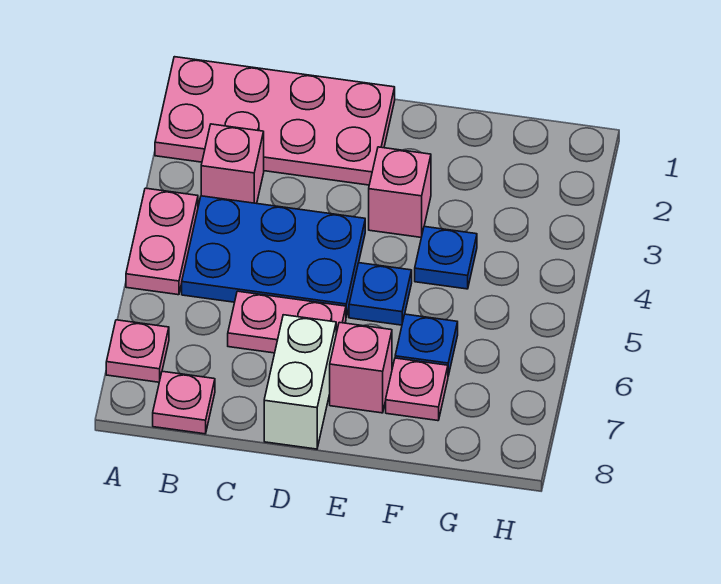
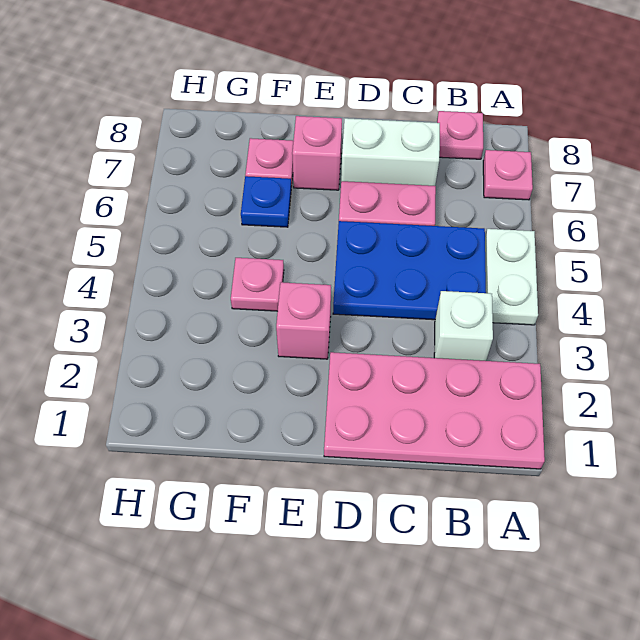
pink 1x2 plate [126,188,198,295] -> white 1x2 plate [485,229,538,325]
pink 1x1 brick [201,124,264,204] -> white 1x1 brick [434,291,493,361]
white 1x2 brick [264,315,336,449] -> white 1x2 brick turned to [341,118,440,186]
blue 1x1 plate [349,263,412,325] -> none
blue 1x1 plate [415,227,477,289] -> pink 1x1 plate [231,258,284,311]

